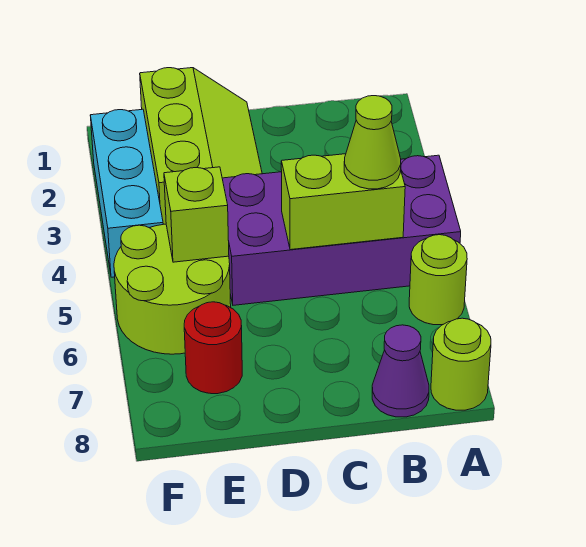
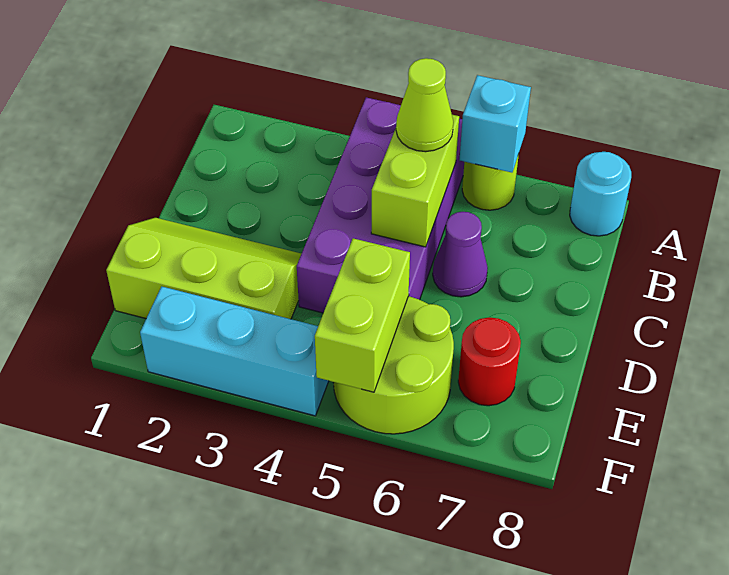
none -> cyan 1x1 brick [460,75,531,172]
lime 1x1 round brick [431,318,491,410] -> cyan 1x1 round brick [570,152,631,236]
purple 1x1 cone [372,325,429,417] -> purple 1x1 cone moved to [433,212,488,297]
lime 1x1 brick [164,167,229,262] -> lime 1x2 brick [315,238,410,392]

